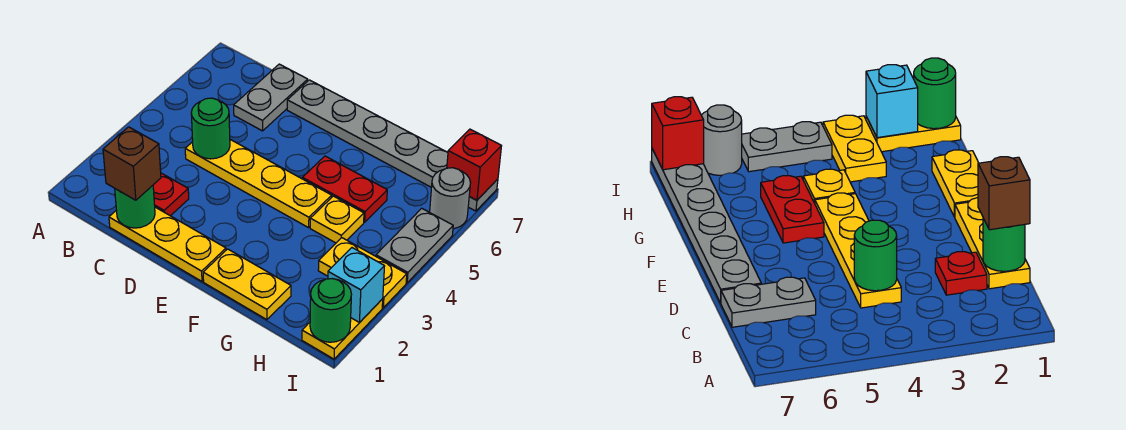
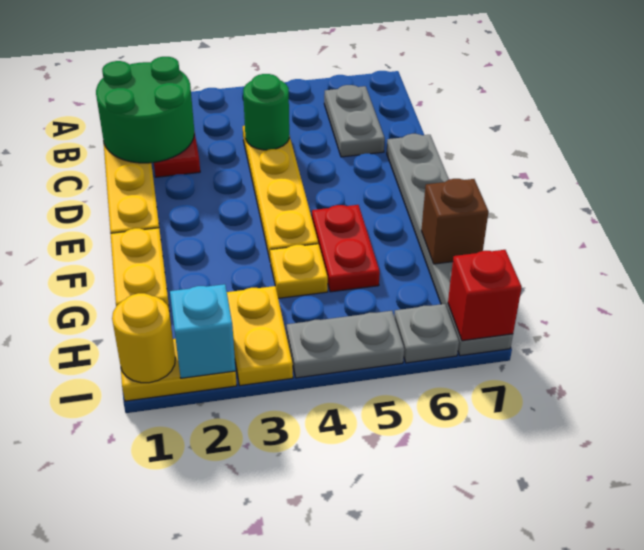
green 1x1 round brick [115,186,155,228] -> green 2x2 round brick [96,57,194,163]
brown 1x1 brick [103,127,161,200] -> brown 1x1 brick moved to [421,179,489,264]
grey 1x2 plate [234,64,308,131] -> grey 1x2 plate turned to [324,85,385,157]
green 1x1 round brick [310,279,352,342] -> yellow 1x1 round brick [112,293,175,383]
grey 1x1 round brick [430,168,471,229] -> grey 1x1 plate [394,304,459,363]

